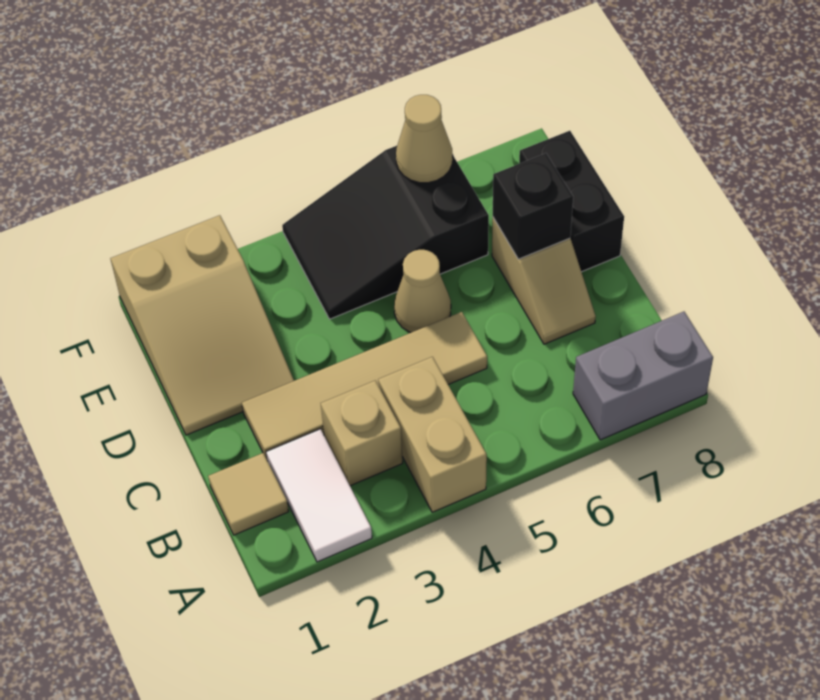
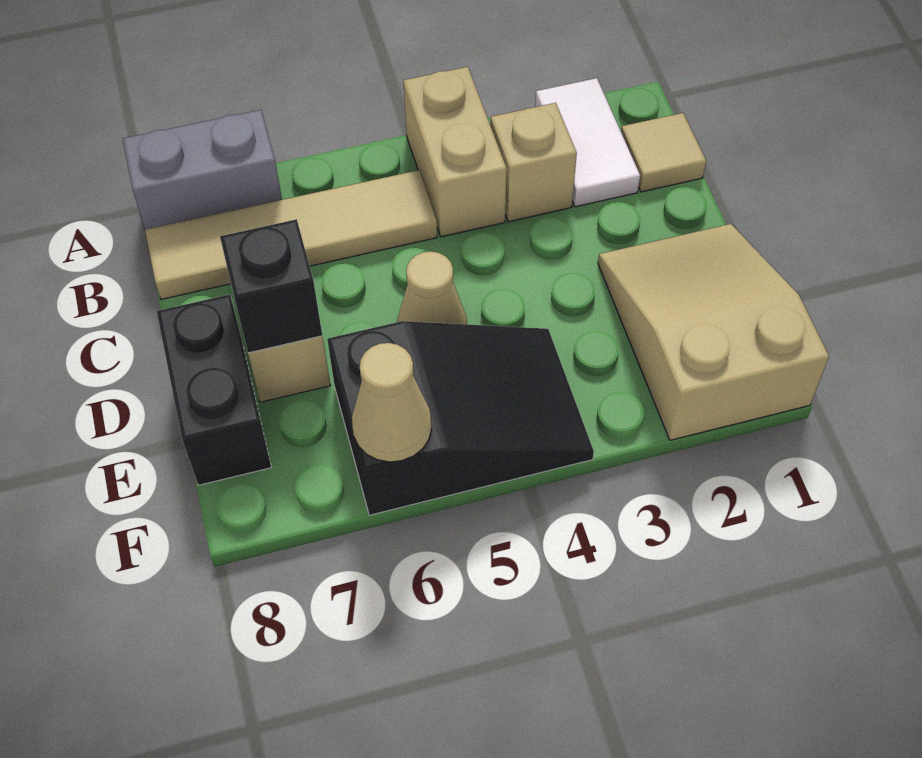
tan 1x4 tile [242,312,487,459] -> tan 1x4 tile moved to [145,170,437,299]

